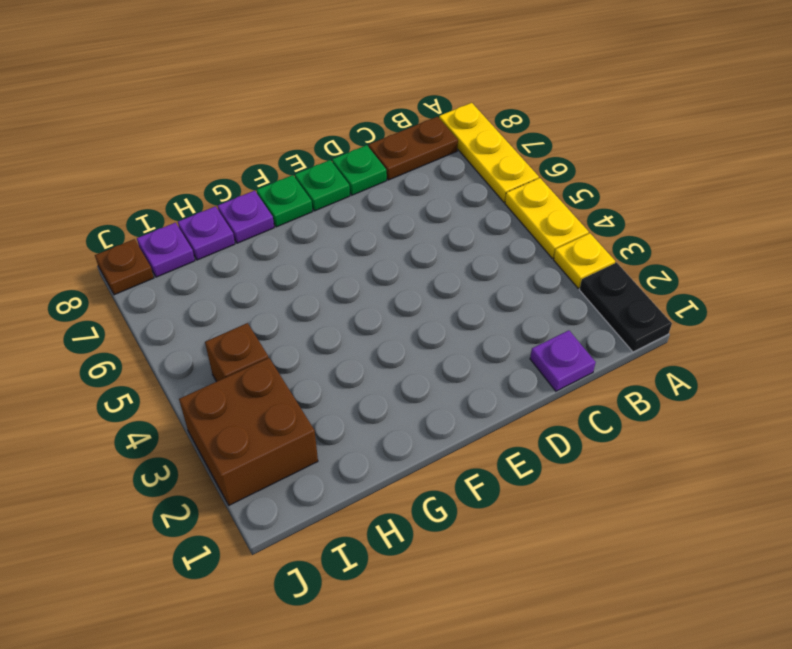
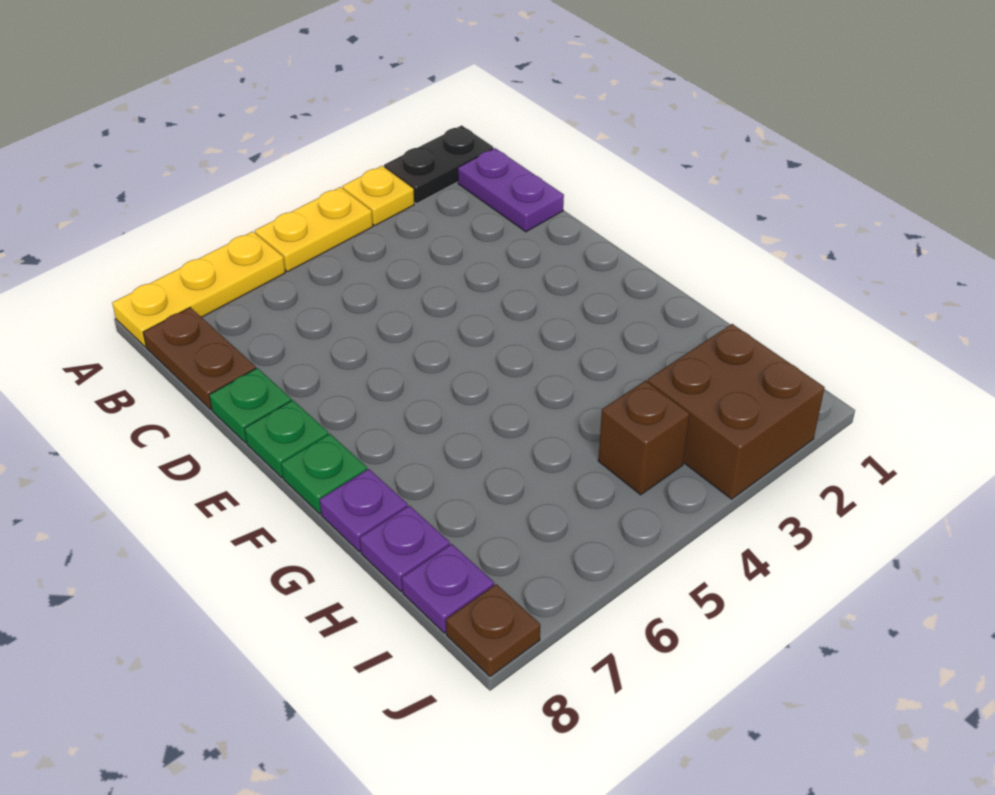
purple 1x1 plate [530,330,596,391] -> purple 1x2 plate [458,148,564,232]

